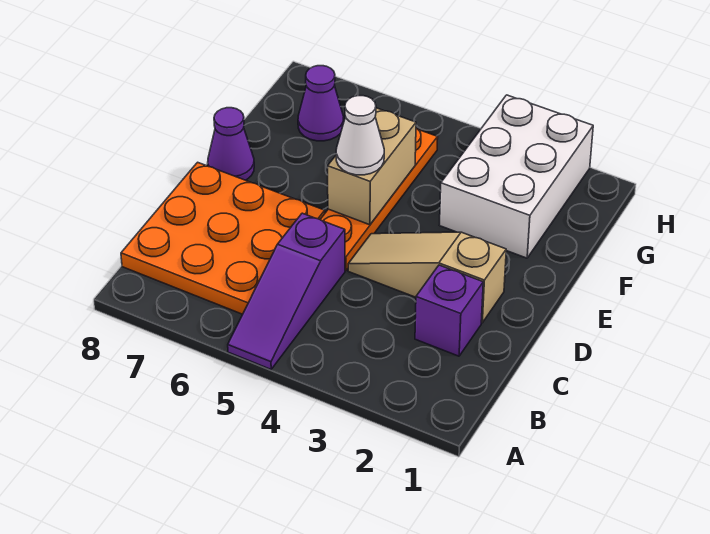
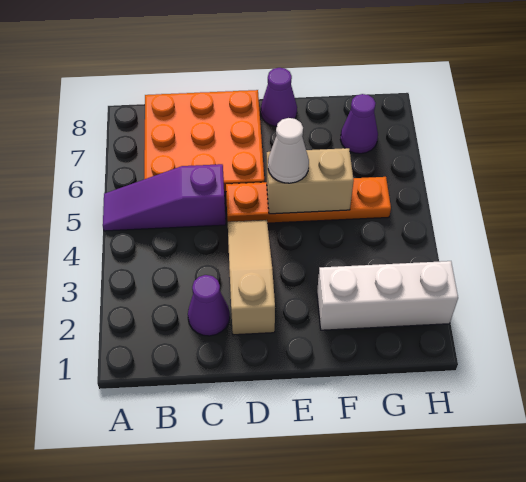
purple 1x1 brick [415,265,483,356] -> purple 1x1 cone [188,275,230,336]
white 2x3 brick [440,95,593,258] -> white 1x3 brick [317,261,458,330]

